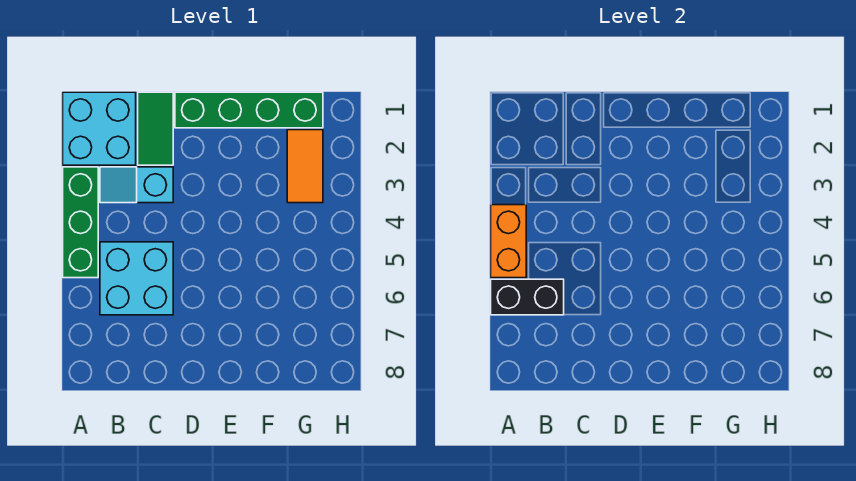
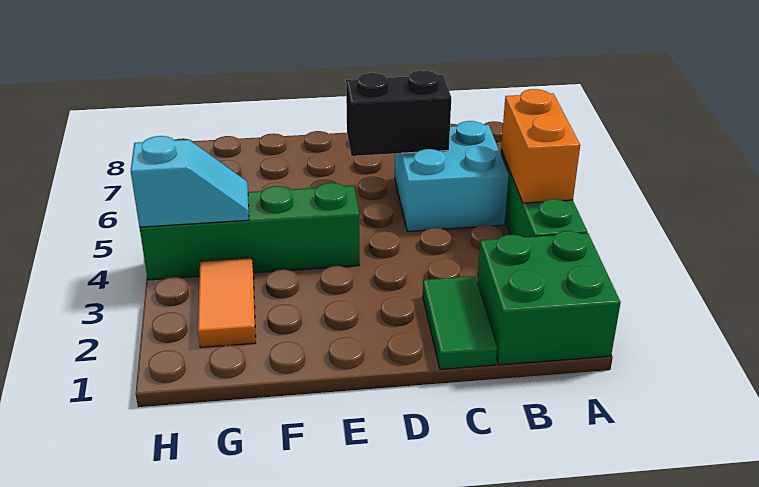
cyan 2x2 brick [63,92,136,165] -> green 2x2 brick [477,231,621,365]
black 1x2 brick [491,279,564,315] -> black 1x2 brick moved to [346,70,451,156]
cyan 1x2 slope [100,167,173,203] -> cyan 1x2 slope moved to [131,136,249,227]
green 1x4 brick [175,92,323,128] -> green 1x4 brick moved to [140,183,360,280]

